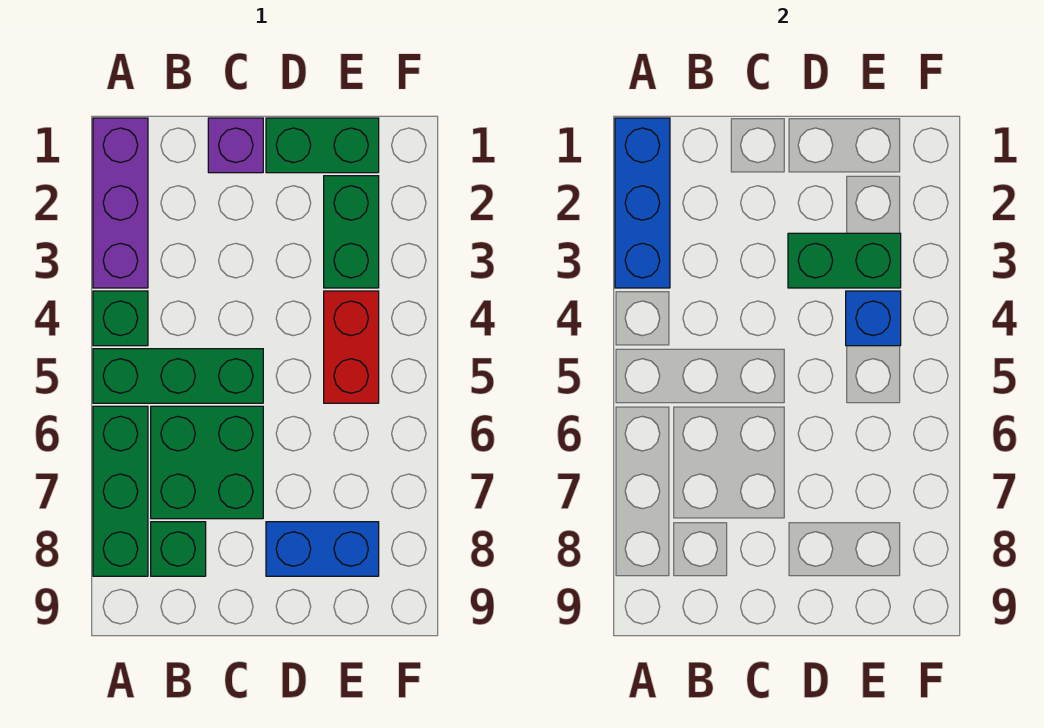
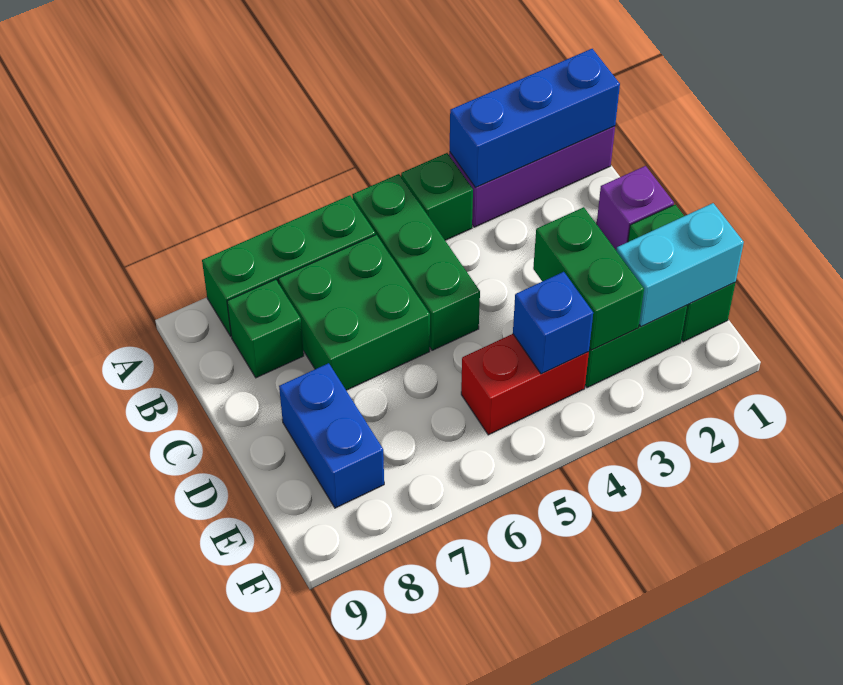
none -> cyan 1x2 brick [616,203,744,327]

